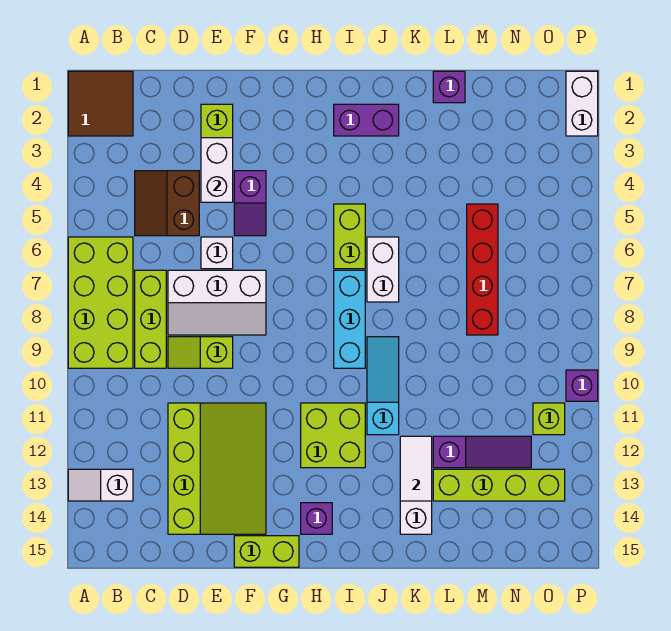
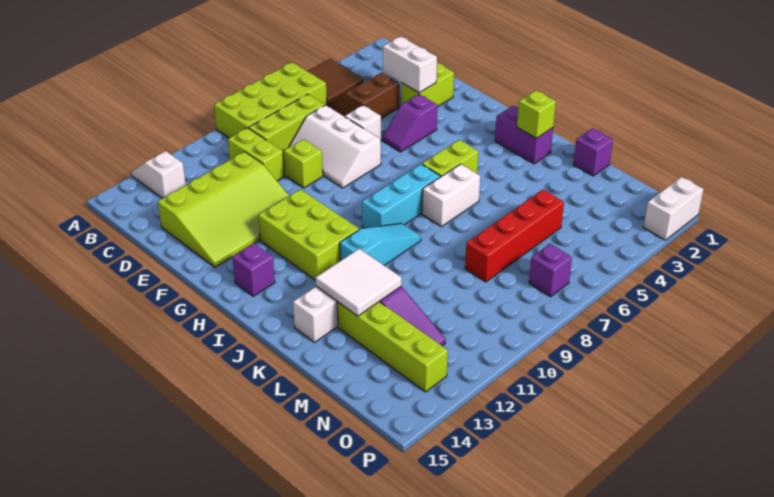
brown 2x2 tile [68,71,133,136] -> brown 2x2 tile moved to [308,59,364,107]
white 1x2 brick [201,138,233,202] -> white 1x2 brick turned to [383,37,437,93]
lime 1x2 brick [234,536,299,567] -> lime 1x2 brick moved to [228,128,284,181]
lime 2x2 brick [301,403,365,468] -> lime 2x3 brick [258,189,359,280]
white 1x2 tile [400,436,432,501] -> white 2x2 tile [316,249,401,316]
lime 1x1 brick [533,403,565,435] -> lime 1x1 brick moved to [517,90,556,138]
purple 1x1 brick [566,370,598,401] -> purple 1x1 brick moved to [529,244,572,297]

